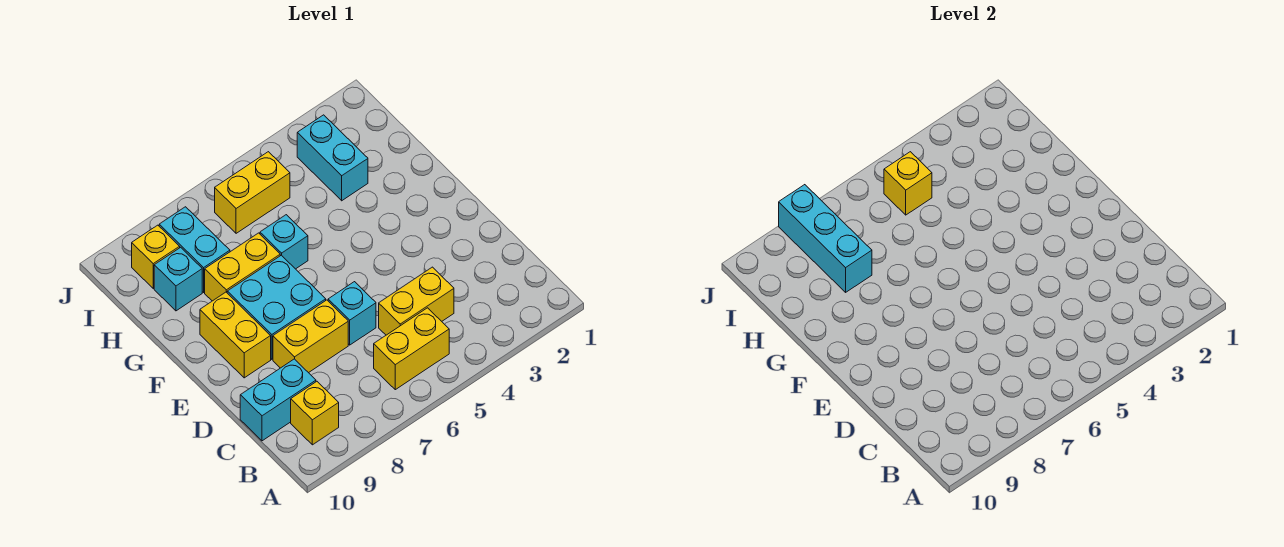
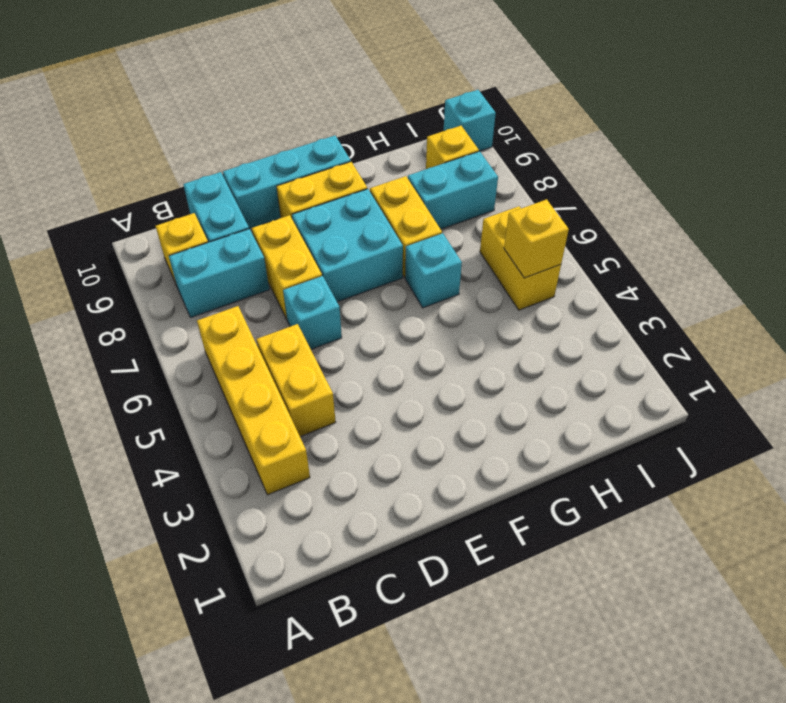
yellow 1x2 brick [374,308,449,390] -> yellow 1x4 brick [197,306,310,495]
cyan 1x2 brick [297,115,368,201] -> cyan 1x2 brick moved to [169,229,269,317]
cyan 1x3 brick [779,185,872,292] -> cyan 1x3 brick moved to [223,136,351,229]
cyan 1x1 brick [154,247,202,311] -> cyan 1x1 brick moved to [444,90,496,151]

